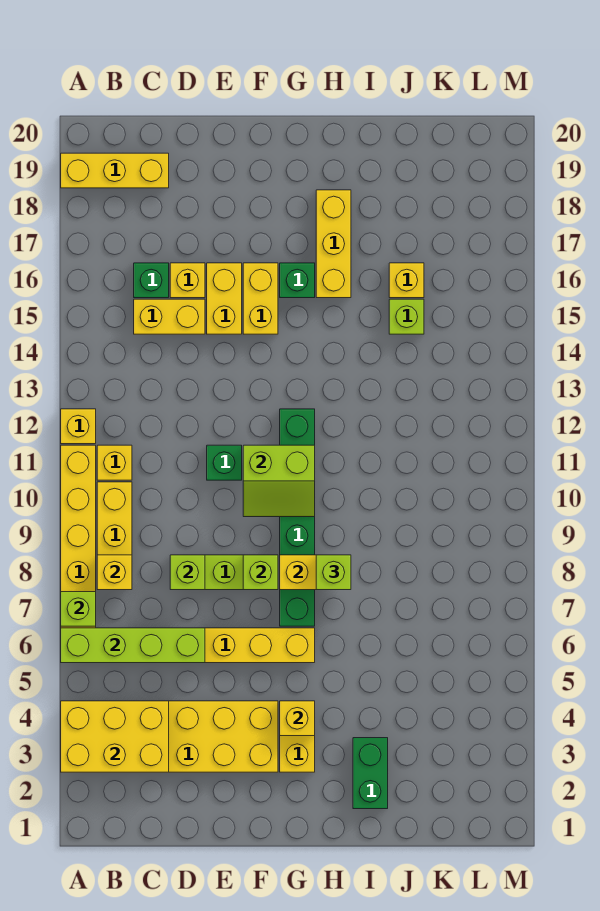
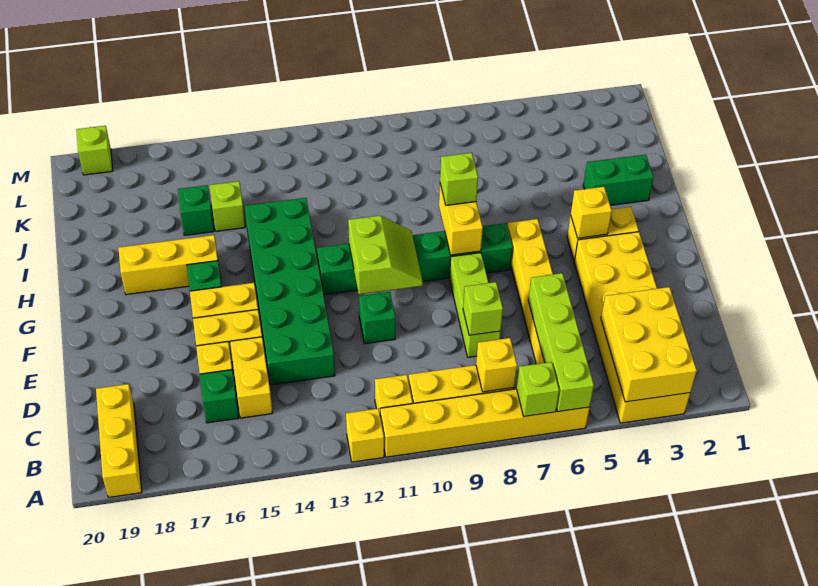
none -> green 2x6 brick [245,198,335,385]
lime 1x1 brick [243,555,278,590] -> lime 1x1 brick moved to [76,126,113,175]
yellow 1x1 brick [389,263,424,298] -> green 1x1 brick [178,185,214,235]

